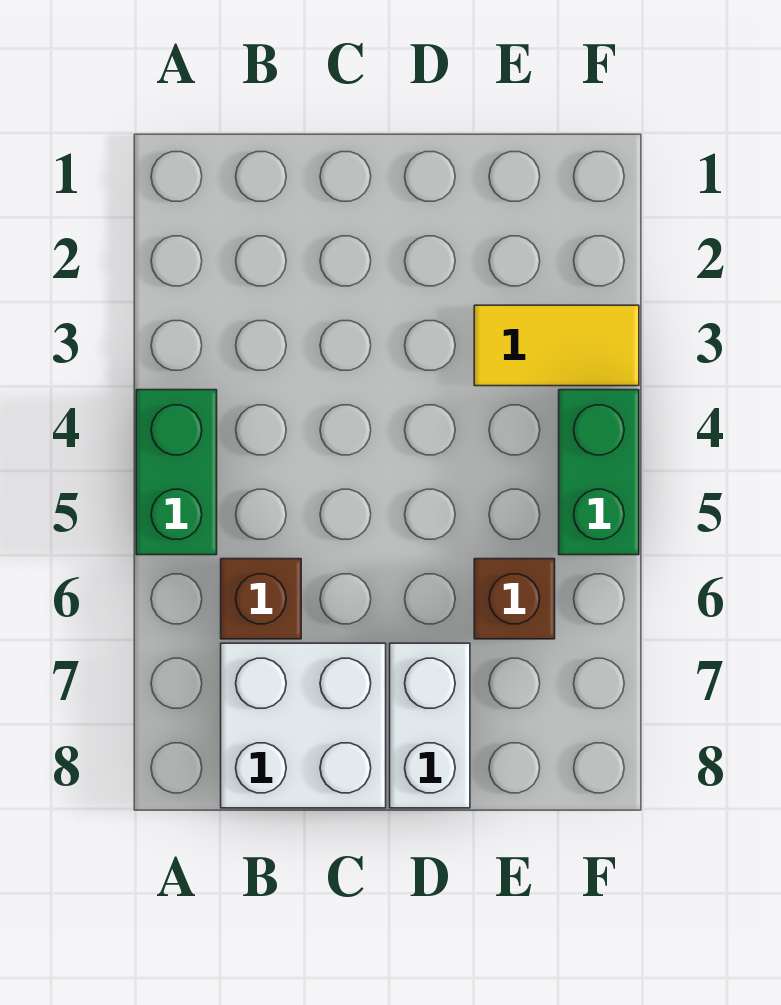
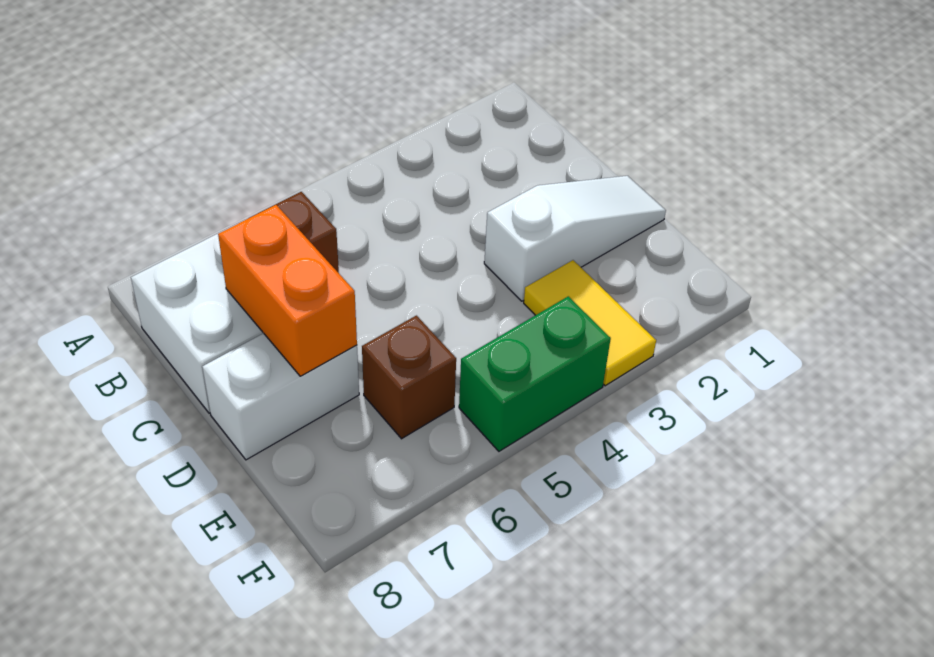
green 1x2 brick [136,390,217,555] -> none
none -> orange 1x2 brick [218,205,357,376]
none -> white 1x3 slope [484,176,666,301]

